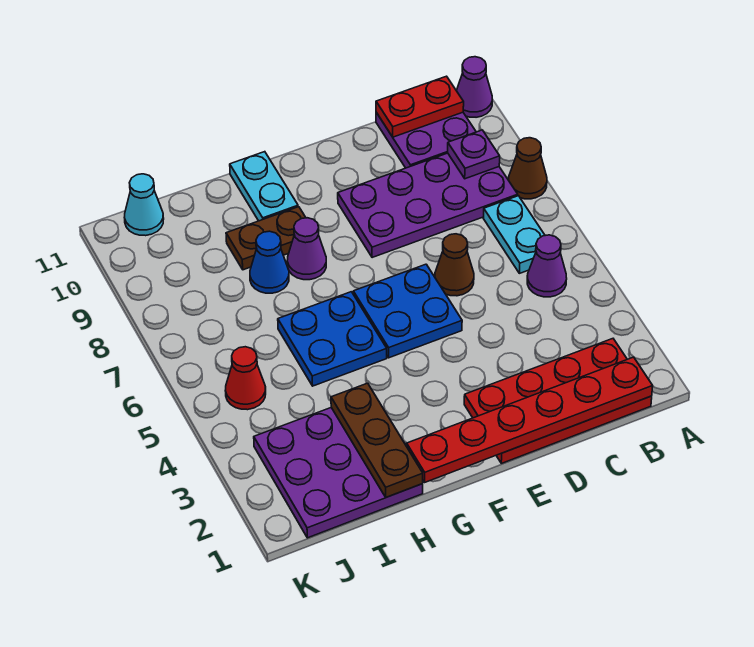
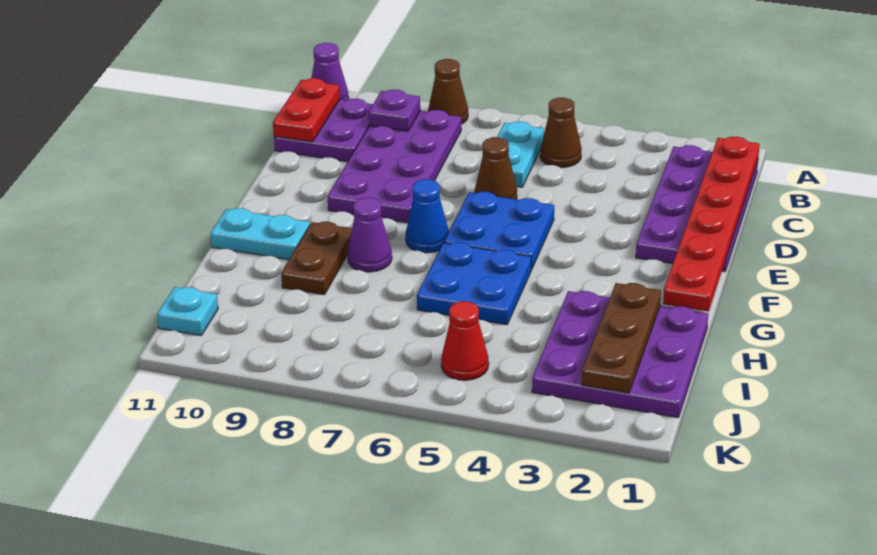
red 2x4 plate [464,339,652,463] -> purple 2x4 plate [636,145,758,272]
purple 1x1 cone [527,235,567,297] -> brown 1x1 cone [540,98,582,168]
cyan 1x2 plate [483,196,545,273] -> cyan 1x2 plate turned to [497,122,544,187]
brown 1x3 plate [331,383,423,497] -> brown 1x3 plate turned to [582,283,661,393]
blue 1x1 cone [250,231,289,293] -> blue 1x1 cone moved to [406,179,449,253]
cyan 1x1 cone [124,174,164,236] -> cyan 1x1 plate [157,287,218,336]

